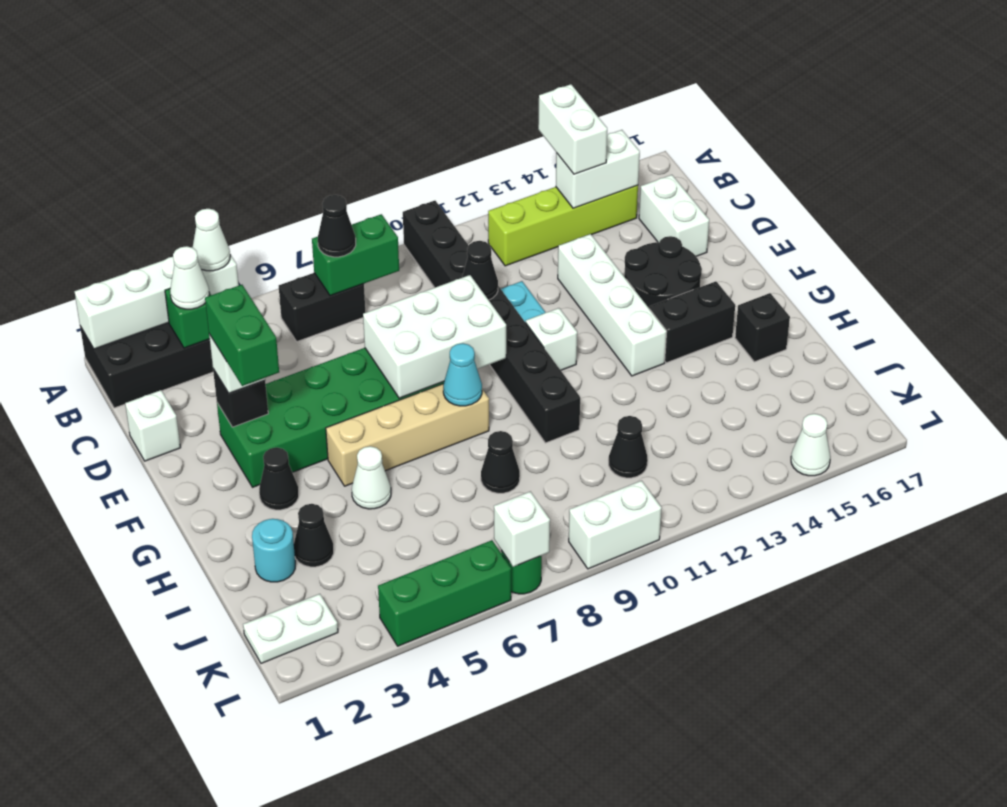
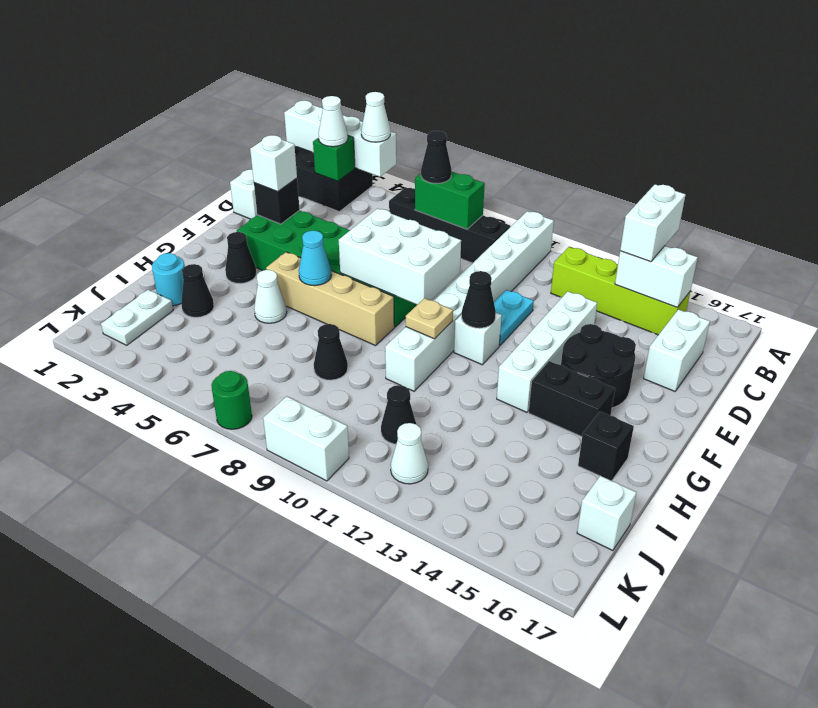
black 1x8 brick [403,201,580,443] -> white 1x8 brick [385,211,554,391]
black 1x2 brick [279,273,365,341] -> black 1x4 brick [389,187,510,263]
black 1x1 cone [462,241,498,300] -> black 1x1 cone moved to [462,271,496,328]
green 1x2 brick [205,285,279,386] -> none
cyan 1x1 cone [443,343,482,406] -> cyan 1x1 cone moved to [299,231,331,286]
none -> tan 1x1 plate [406,298,453,339]
white 1x2 plate [243,594,338,663] -> white 1x2 plate turned to [101,290,173,345]
green 1x3 brick [378,540,511,646] -> none
white 1x1 brick [494,492,550,567] -> white 1x1 brick moved to [577,476,637,551]
white 1x1 cone [791,414,830,476] -> white 1x1 cone moved to [391,423,428,484]

